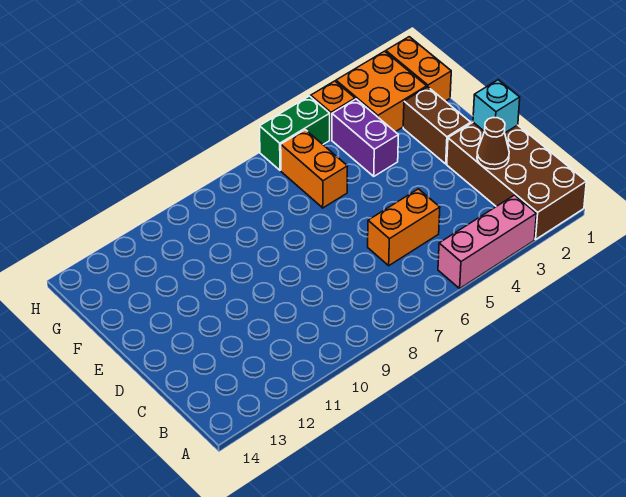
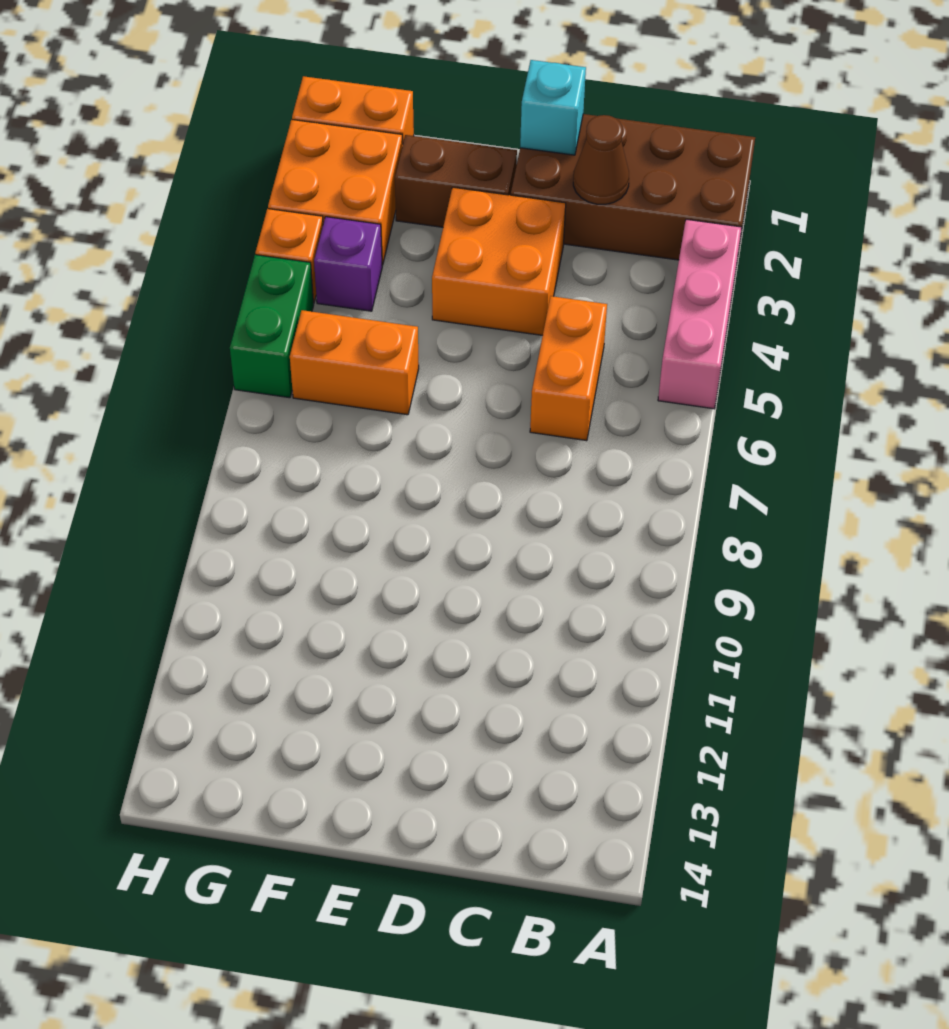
none -> orange 2x2 brick [432,187,566,335]
purple 1x2 brick [332,99,398,176] -> purple 1x1 brick [314,217,382,311]

